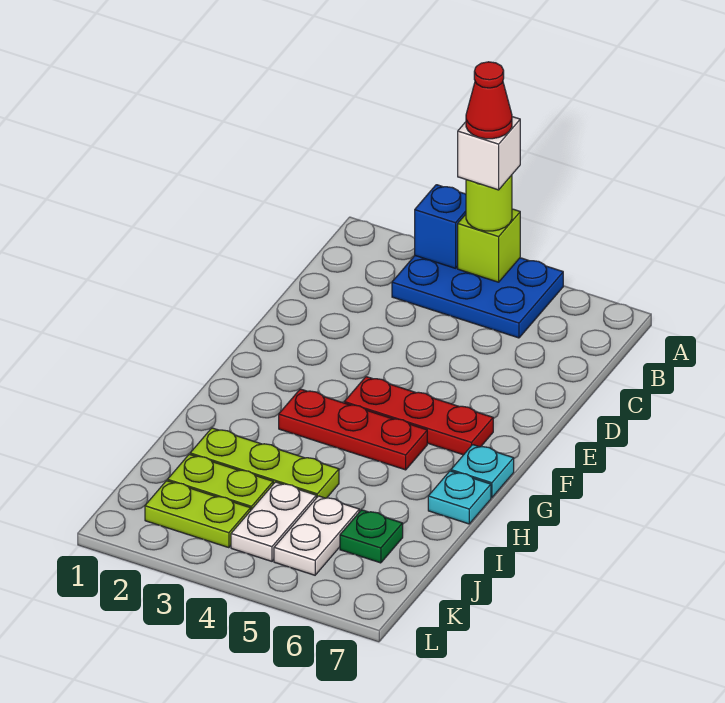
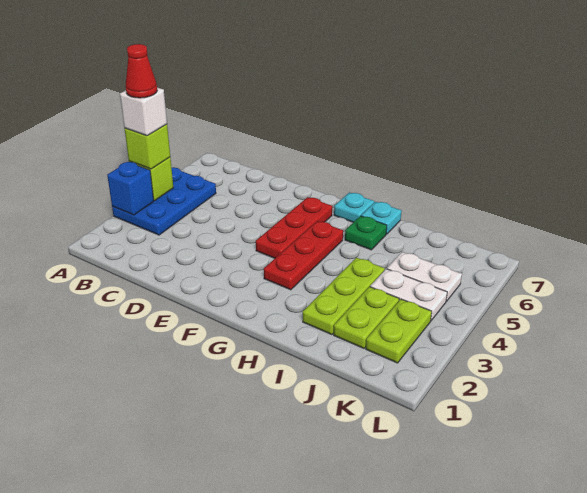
lime 1x1 round brick [466,175,512,231] -> lime 1x1 brick [124,124,170,169]
green 1x1 plate [340,510,403,563] -> green 1x1 plate moved to [345,216,387,250]

